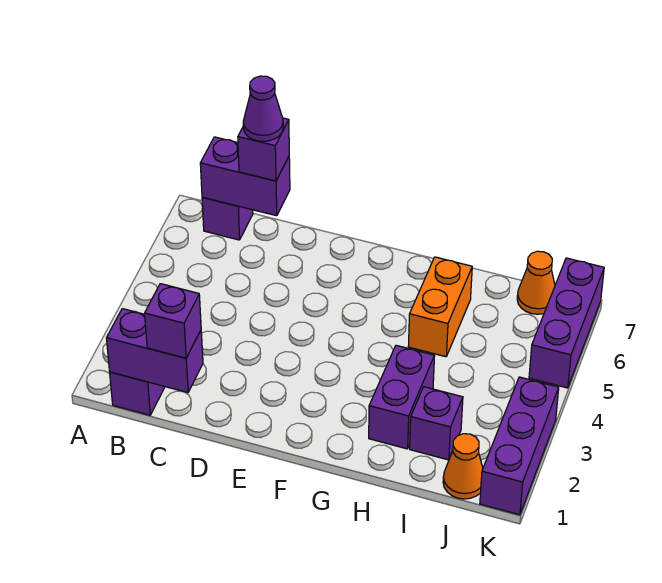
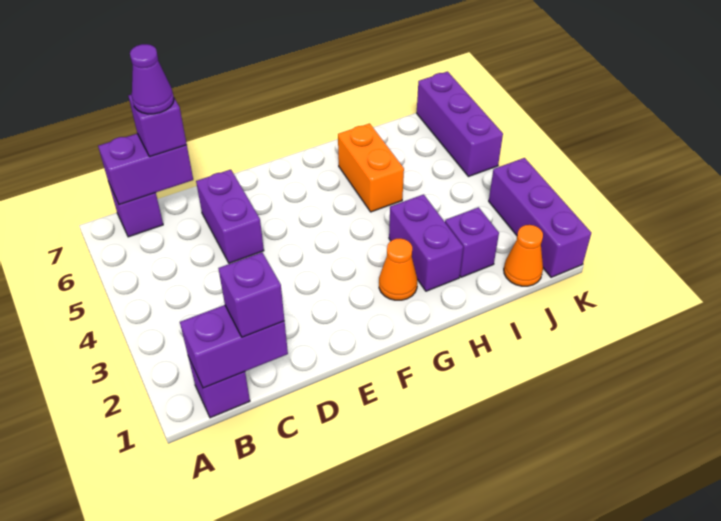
none -> purple 1x2 brick [196,170,264,263]
orange 1x1 cone [517,251,555,314] -> orange 1x1 cone moved to [379,239,417,300]

